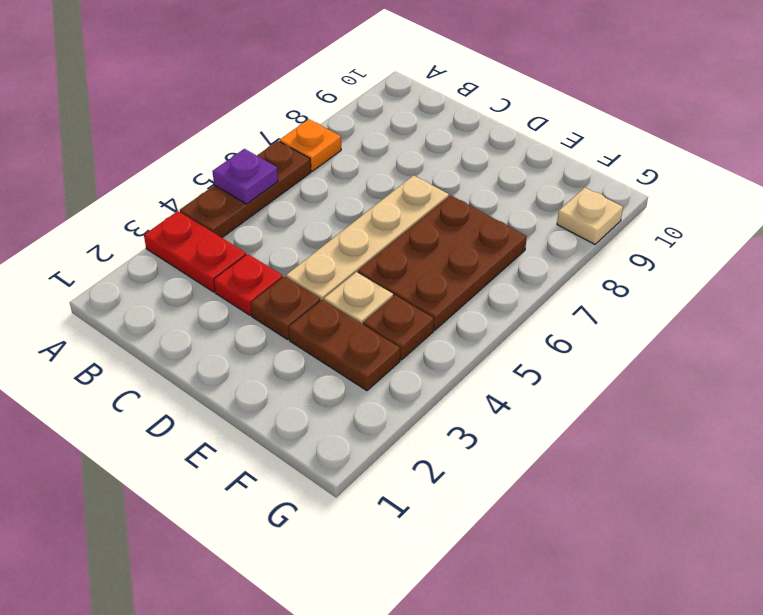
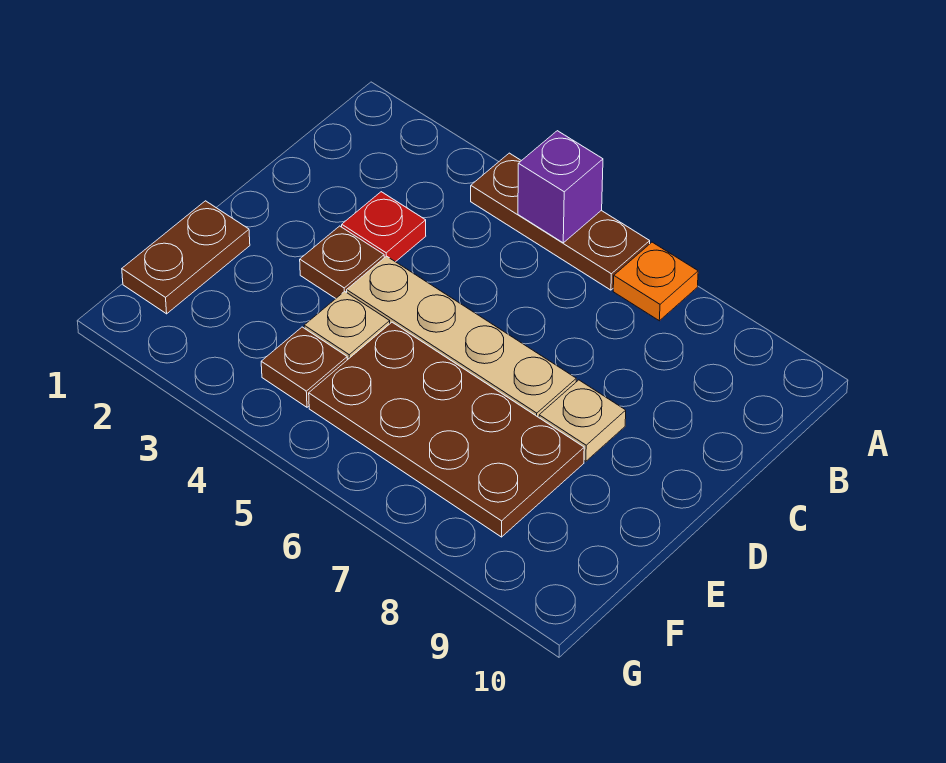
red 1x2 plate [144,211,246,292] -> none
purple 1x1 plate [212,149,278,204] -> purple 1x1 brick [518,131,603,243]
brown 1x2 plate [289,300,400,391] -> brown 1x2 plate moved to [122,201,250,314]
brown 2x3 plate [358,195,527,330] -> brown 2x4 plate [309,322,584,537]
tan 1x1 plate [557,188,623,244] -> tan 1x1 plate moved to [539,380,626,461]

